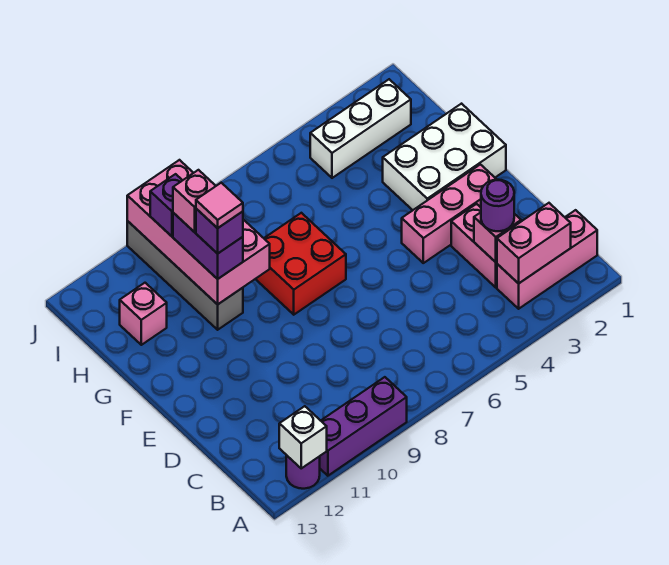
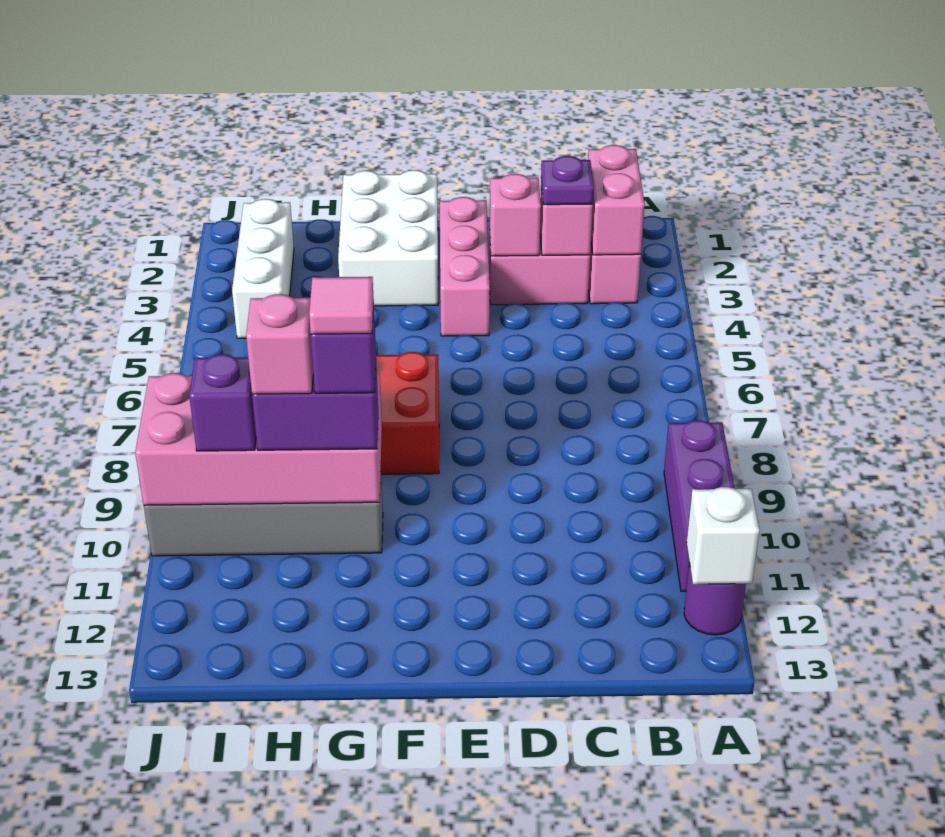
purple 1x1 round brick [481,180,514,231] -> purple 1x1 plate [541,156,594,205]
pink 1x1 brick [120,283,167,345] -> pink 1x1 brick moved to [490,174,541,256]

